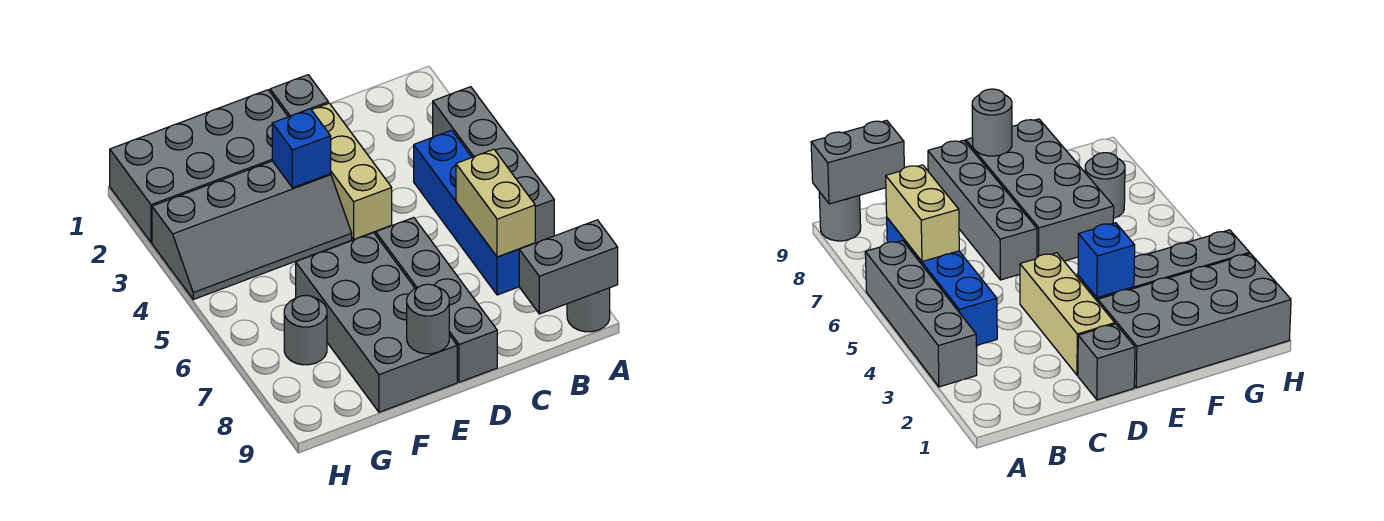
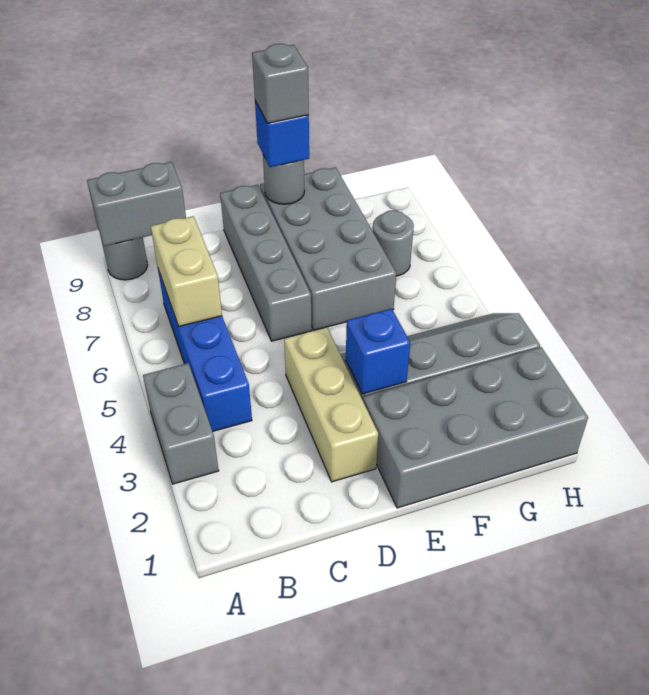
grey 1x4 brick [433,87,554,243] -> grey 1x2 brick [143,363,219,484]
grey 1x1 brick [270,75,328,117] -> grey 1x1 brick moved to [252,44,309,123]
none -> blue 1x1 brick [255,101,309,167]

